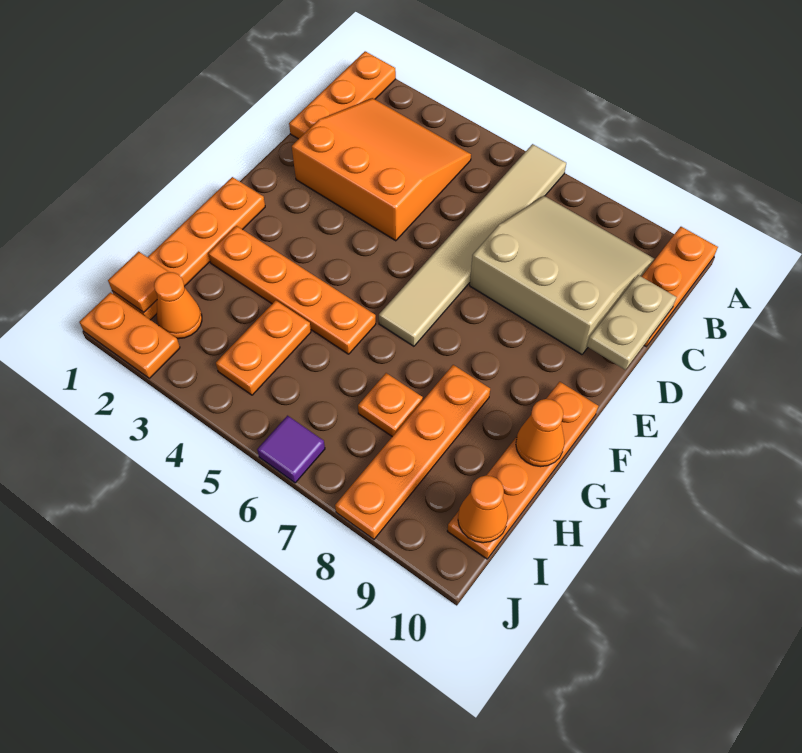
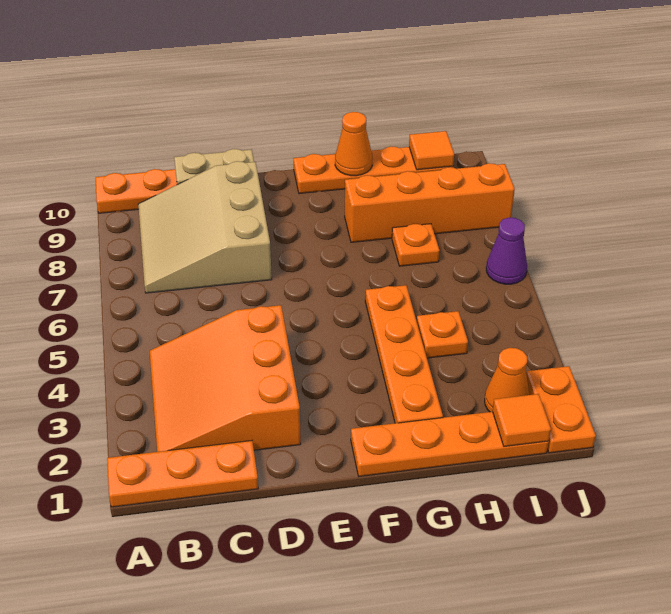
tan 1x6 tile [379,144,566,346] -> none
orange 1x4 plate [335,365,490,539] -> orange 1x4 brick [345,163,515,242]
orange 1x2 plate [216,300,311,395] -> orange 1x1 plate [417,311,468,358]
orange 1x1 cone [458,476,508,543] -> orange 1x1 tile [409,131,454,170]
purple 1x1 tile [257,416,325,483] -> purple 1x1 cone [486,218,527,284]

